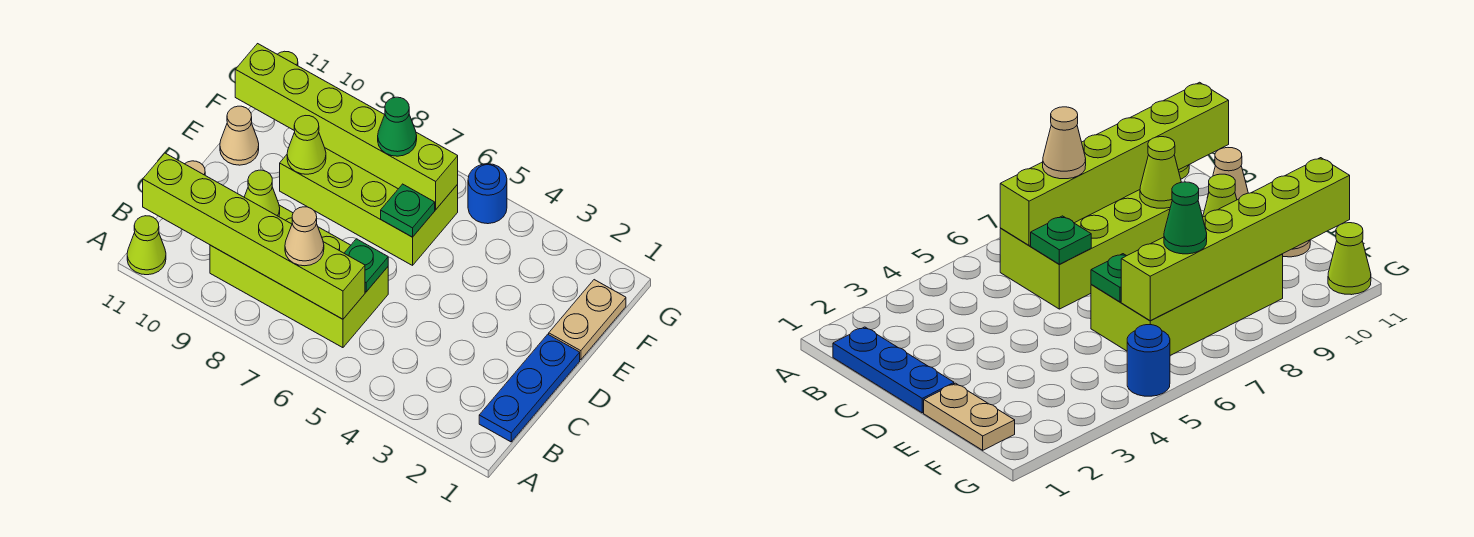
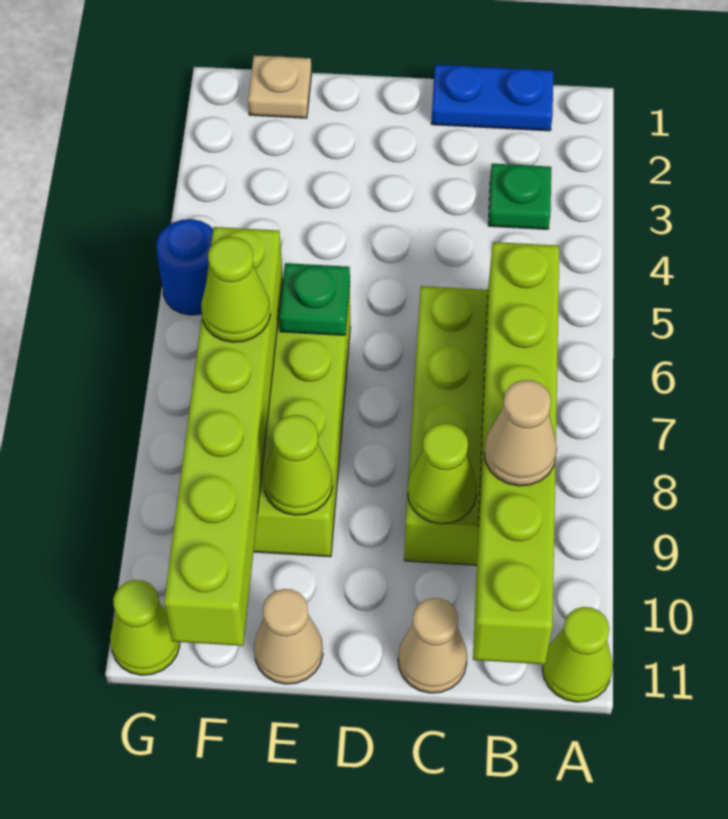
blue 1x3 plate [479,334,580,442] -> blue 1x2 plate [431,65,553,131]
tan 1x1 cone [285,207,324,266] -> tan 1x1 cone moved to [484,380,557,486]
green 1x1 plate [344,239,388,292] -> green 1x1 plate moved to [488,164,551,229]
tan 1x2 plate [549,280,626,360] -> tan 1x1 plate [248,55,312,118]
green 1x1 cone [378,97,417,156] -> lime 1x1 cone [201,237,270,342]

